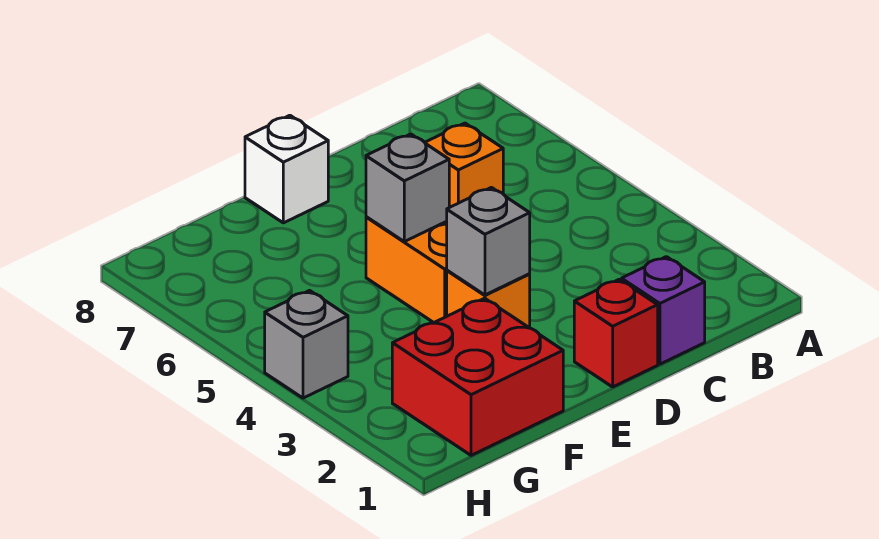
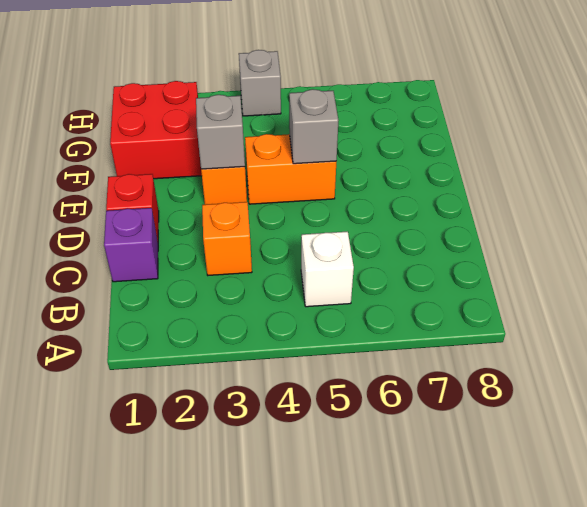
orange 1x1 brick [425,123,503,207] -> orange 1x1 brick moved to [202,202,252,275]
white 1x1 brick [245,115,328,223] -> white 1x1 brick moved to [301,232,354,307]

